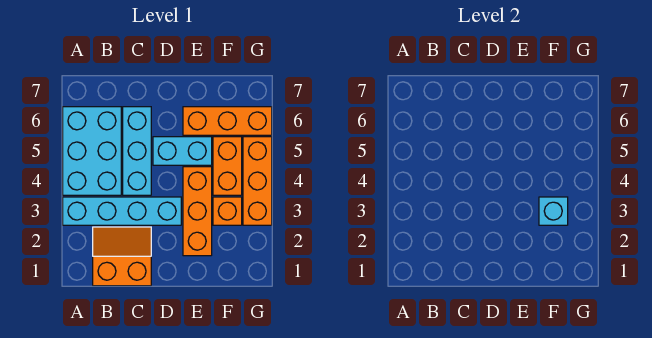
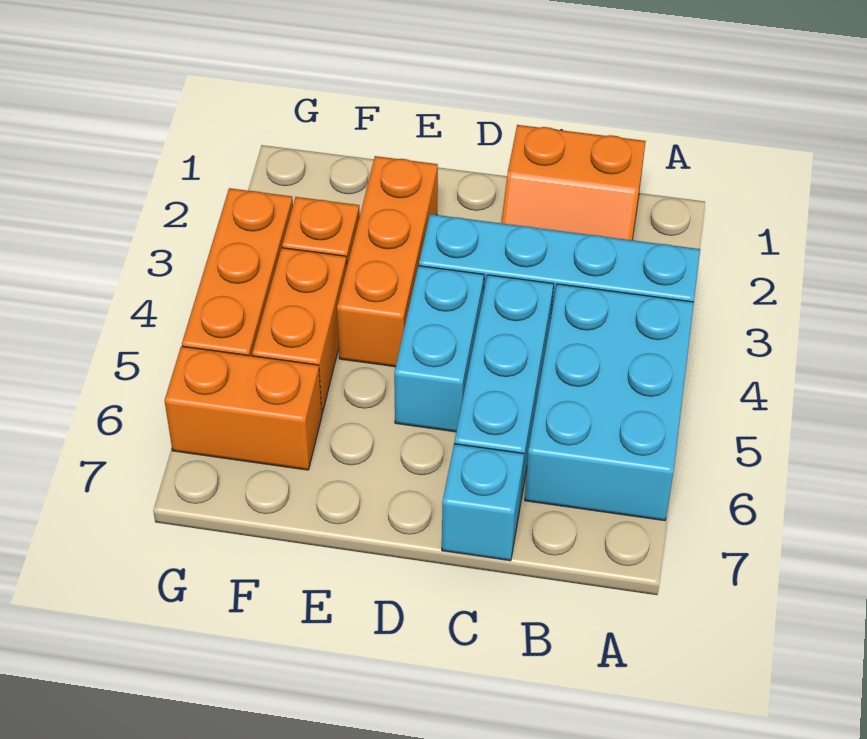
cyan 1x2 brick [153,137,212,165] -> cyan 1x2 brick turned to [394,266,484,432]
orange 1x3 brick [183,107,272,135] -> orange 1x2 brick [165,346,322,470]
cyan 1x1 brick [539,197,568,225] -> cyan 1x1 brick moved to [442,444,524,561]

